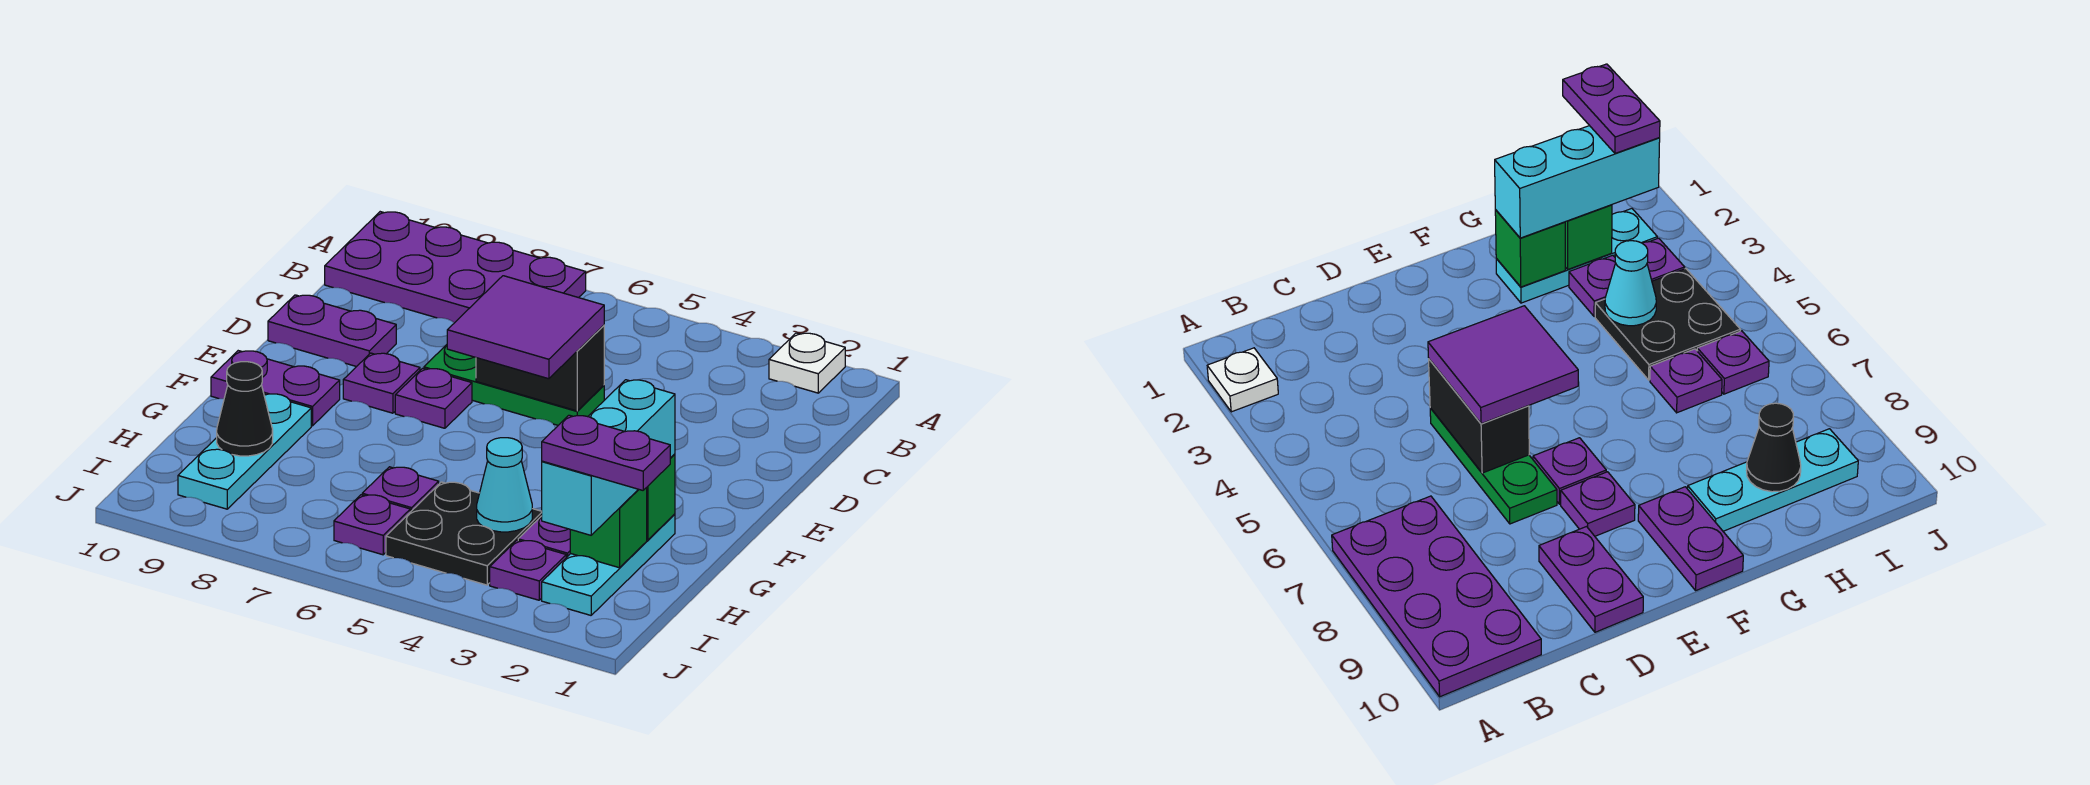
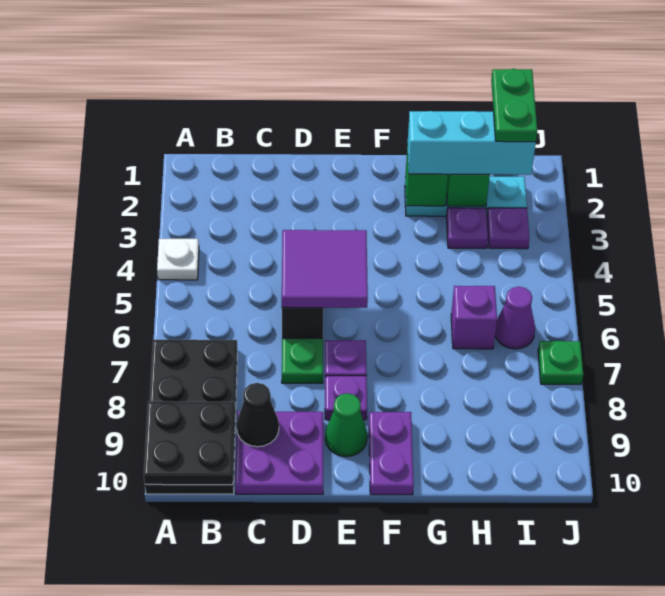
white 1x1 plate [769,333,845,393] -> white 1x1 plate moved to [157,239,199,280]
purple 2x4 plate [325,212,586,323] -> black 2x4 plate [145,340,237,494]
purple 1x2 plate [268,295,396,367] -> purple 2x2 plate [235,412,323,494]
none -> green 1x1 cone [325,393,367,457]
cyan 1x3 plate [178,394,311,509] -> none
black 2x2 plate [386,482,542,585] -> black 2x2 plate moved to [144,401,235,485]
cyan 1x1 cone [477,438,532,532] -> none
purple 1x1 plate [362,467,439,512] -> purple 1x1 brick [451,286,497,349]
black 1x1 cone [217,362,273,456] -> black 1x1 cone moved to [237,383,279,447]
purple 1x2 plate [542,415,670,490] -> green 1x2 plate [491,69,537,142]
purple 1x1 plate [334,495,410,555] -> purple 1x1 cone [495,287,535,349]
none -> green 1x1 plate [538,341,583,384]

